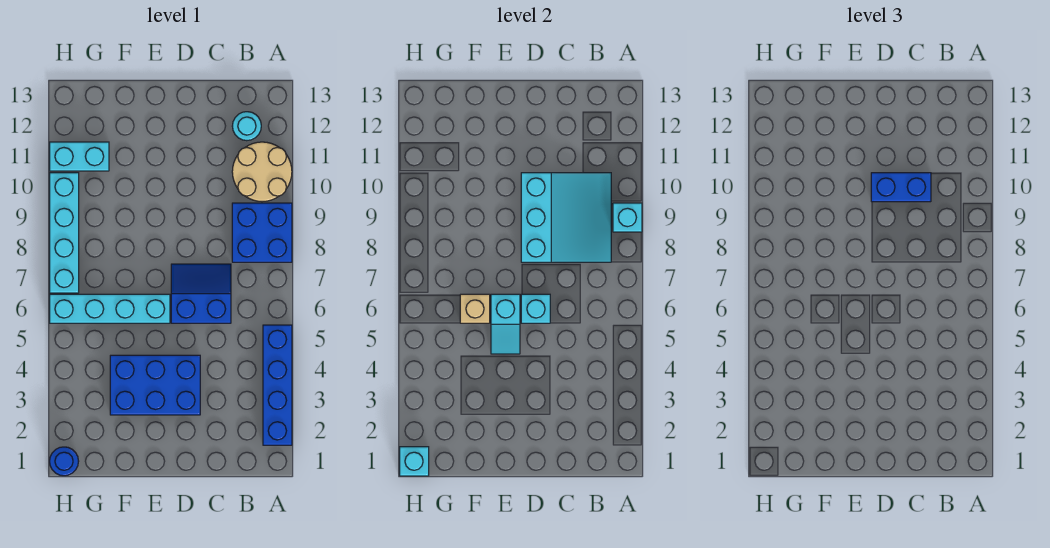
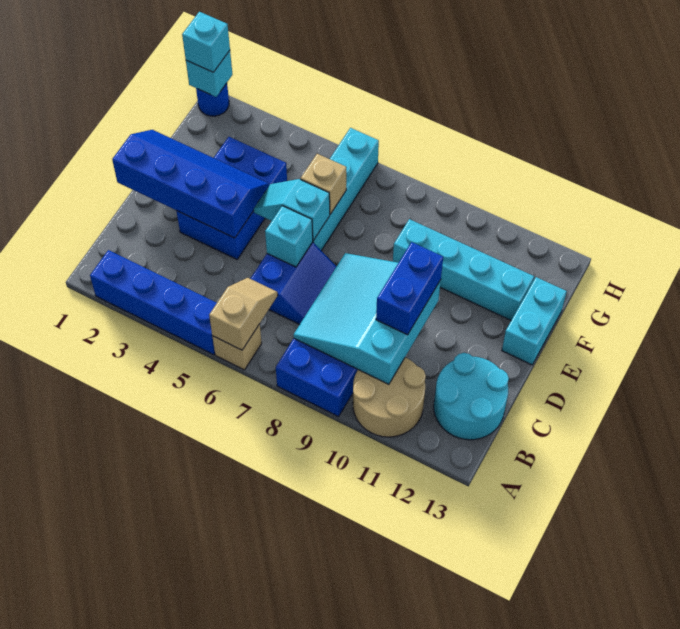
none -> tan 1x1 brick [212,324,262,370]
none -> tan 1x2 slope [209,278,278,350]
cyan 1x1 brick [613,203,642,232] -> cyan 1x1 brick moved to [182,12,230,72]
cyan 3x3 slope [521,173,611,262] -> cyan 3x3 slope turned to [294,253,441,384]
cyan 1x1 round brick [232,112,261,141] -> cyan 2x2 round brick [434,353,509,440]
none -> blue 2x4 slope [112,130,269,238]
cyan 1x2 brick [50,142,109,171] -> cyan 1x2 brick moved to [502,277,567,365]
cyan 1x4 brick [50,173,79,293] -> cyan 1x4 brick moved to [393,219,534,320]

